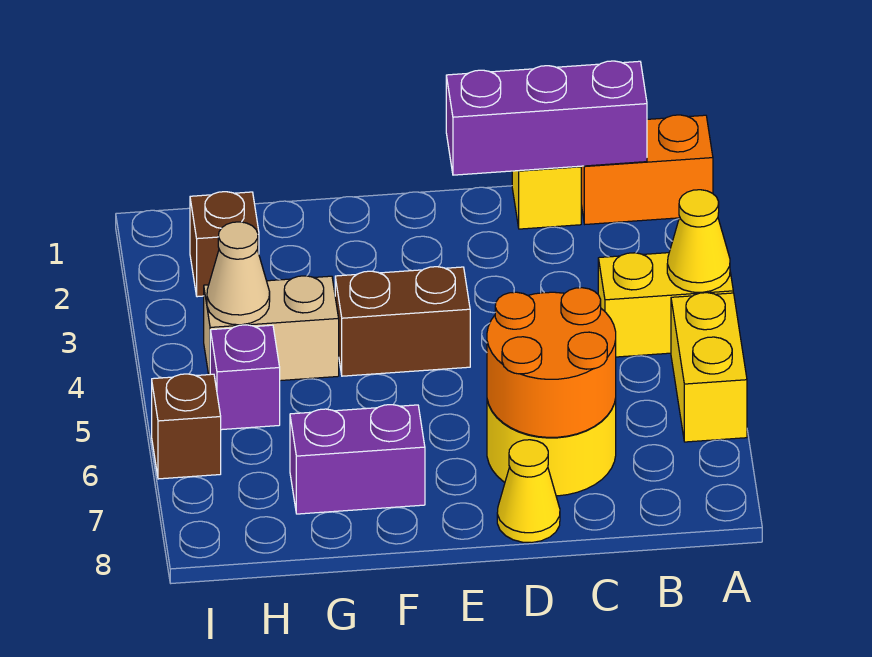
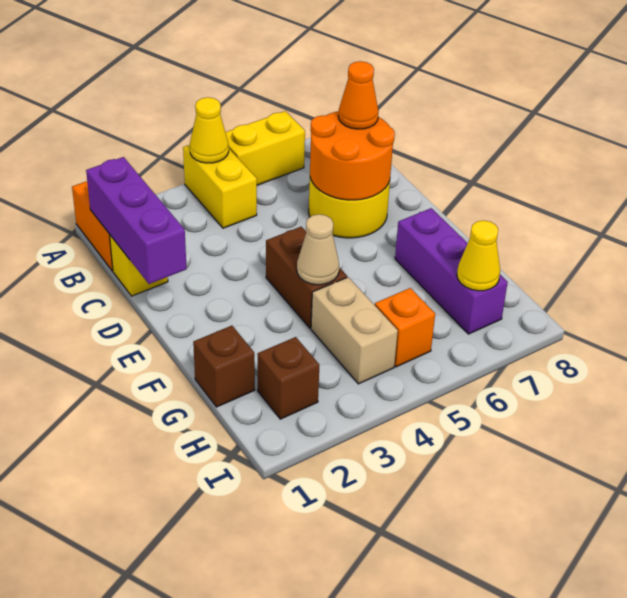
none -> orange 1x1 cone [339,61,379,129]
yellow 1x1 cone [497,440,560,543] -> yellow 1x1 cone moved to [457,220,500,291]
purple 1x2 brick [290,405,425,514] -> purple 1x3 brick [395,208,508,334]
tan 1x1 cone [207,222,270,325] -> tan 1x1 cone moved to [297,214,339,285]
purple 1x1 brick [210,325,280,430] -> orange 1x1 brick [375,288,435,367]
brown 1x1 brick [152,374,221,479] -> brown 1x1 brick moved to [193,326,255,407]

